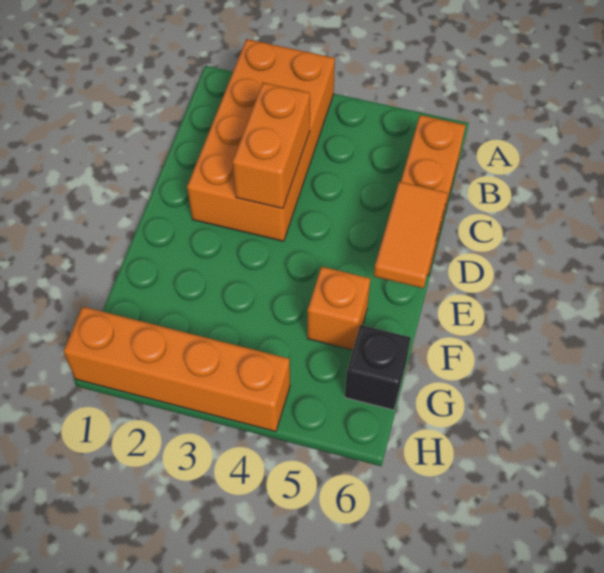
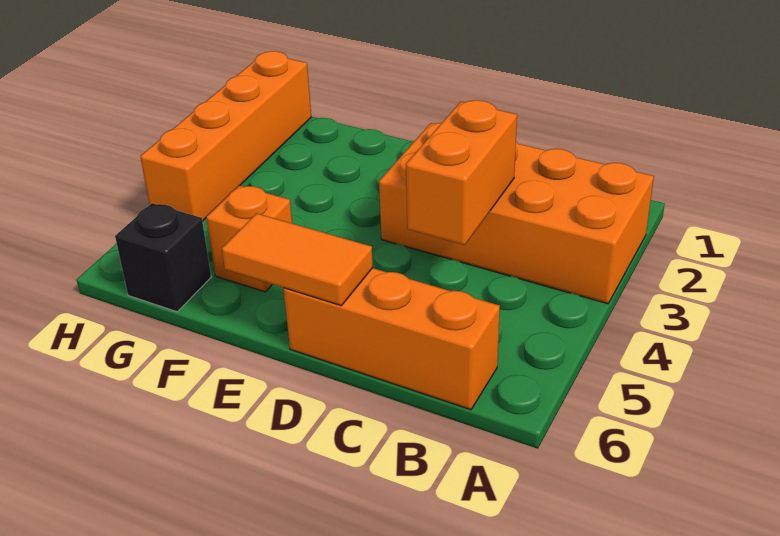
orange 1x2 brick [233,83,310,209] -> orange 1x2 brick turned to [406,100,517,245]

